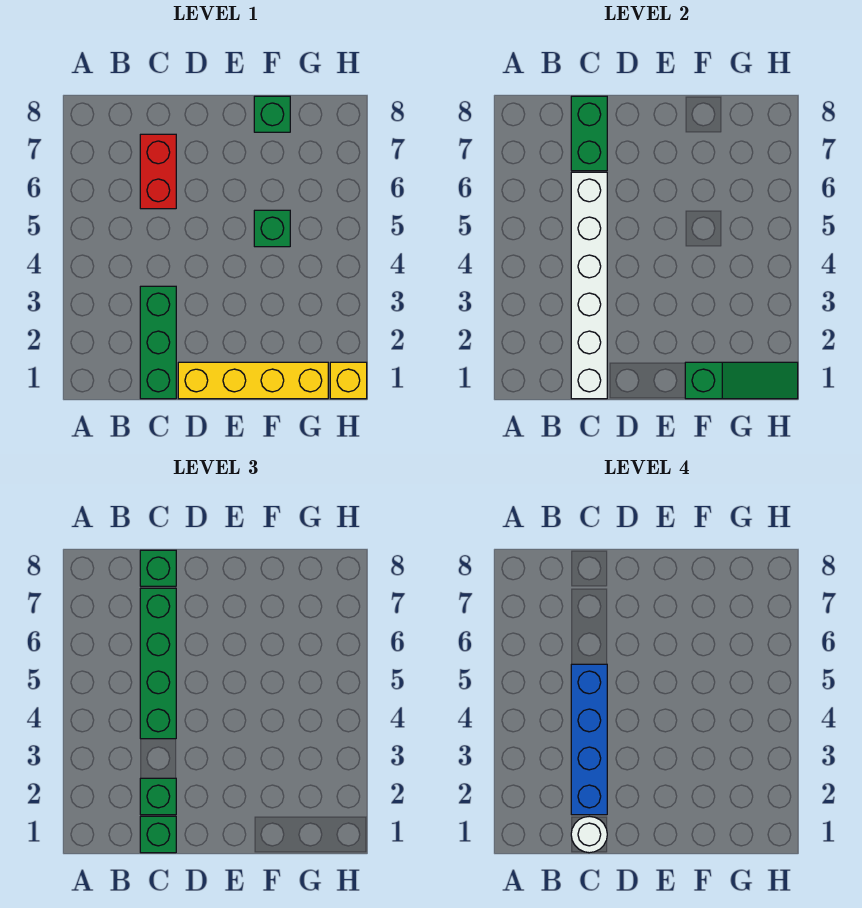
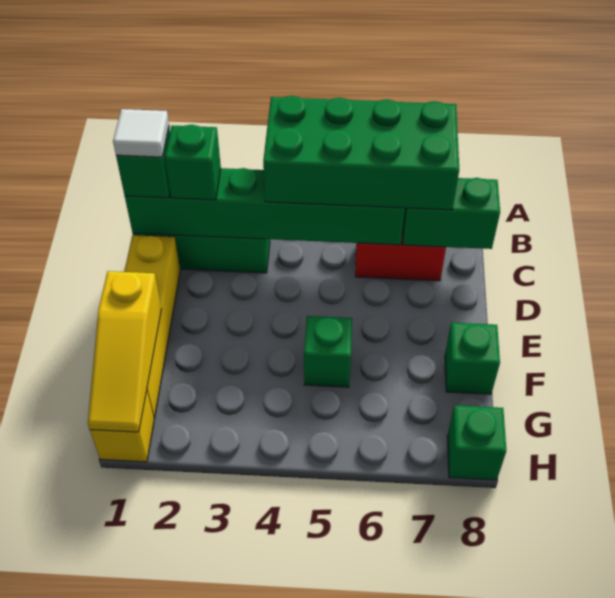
white 1x6 brick [571,172,607,399] -> green 1x6 brick [125,168,405,245]
white 1x1 round brick [571,816,607,853] -> white 1x1 tile [113,109,169,157]
blue 1x4 brick [571,664,607,815] -> none
green 1x4 brick [140,588,176,739] -> green 2x4 brick [263,96,459,210]
green 1x1 brick [140,550,176,586] -> green 1x1 brick moved to [448,405,506,480]
green 1x3 slope [685,362,798,399] -> yellow 1x3 slope [88,271,162,432]

